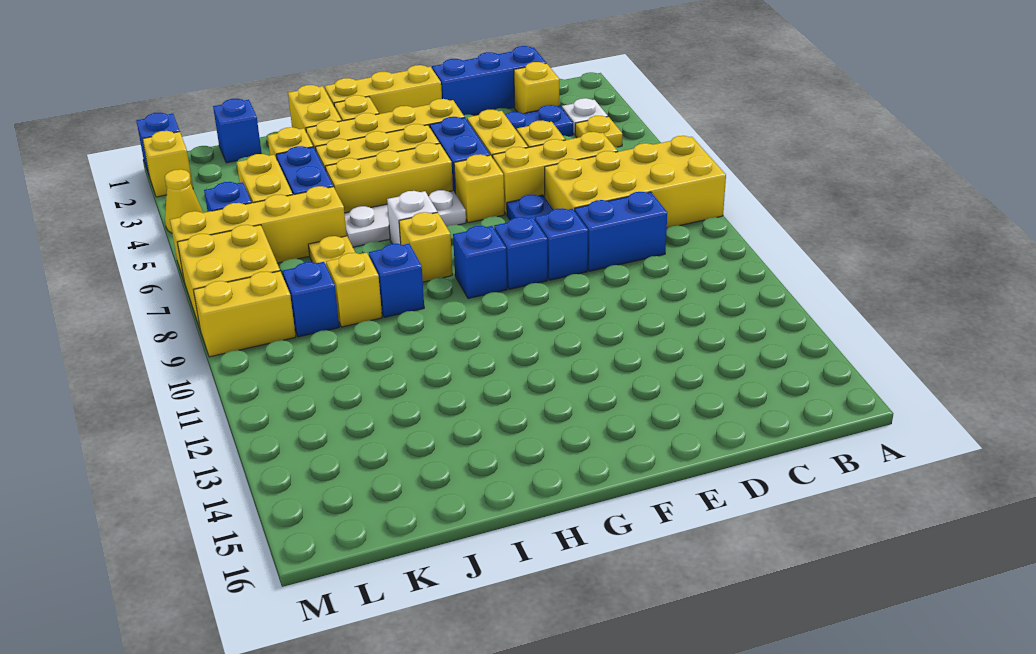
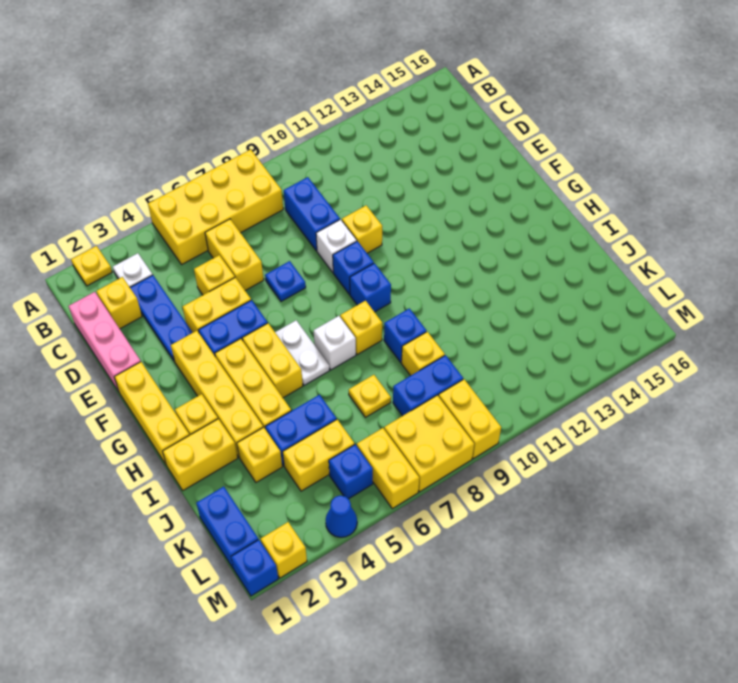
yellow 2x4 brick [545,136,726,228] -> yellow 2x4 brick turned to [148,149,283,265]
yellow 1x1 plate [575,116,622,147] -> yellow 1x1 plate moved to [71,246,112,286]
blue 1x3 brick [432,46,546,115] -> pink 1x3 brick [69,292,141,392]
yellow 1x3 brick [492,132,618,215] -> yellow 1x2 brick [205,219,264,290]
blue 1x1 brick [534,208,588,280] -> white 1x1 brick [316,219,357,272]
yellow 1x1 brick [454,154,504,223] -> yellow 1x1 brick moved to [342,205,382,253]
yellow 1x3 brick [325,143,453,213] -> yellow 1x2 brick [242,323,303,398]
white 1x3 plate [344,190,466,247] -> white 1x2 plate [275,320,330,385]
yellow 1x4 brick [170,186,347,280] -> yellow 1x2 brick [357,428,419,509]
blue 1x1 brick [213,99,262,163] -> blue 1x2 brick [196,487,258,569]
blue 1x1 brick [283,262,339,337] -> blue 1x2 brick [393,355,463,416]
yellow 1x1 cone [165,169,203,233] -> blue 1x1 cone [326,496,357,537]

